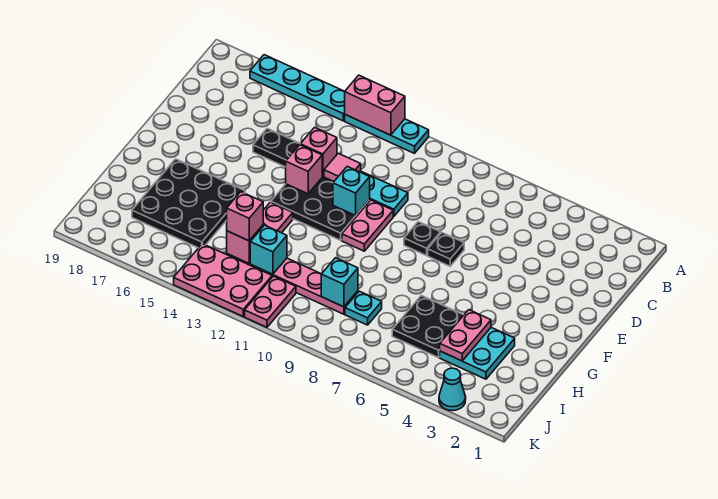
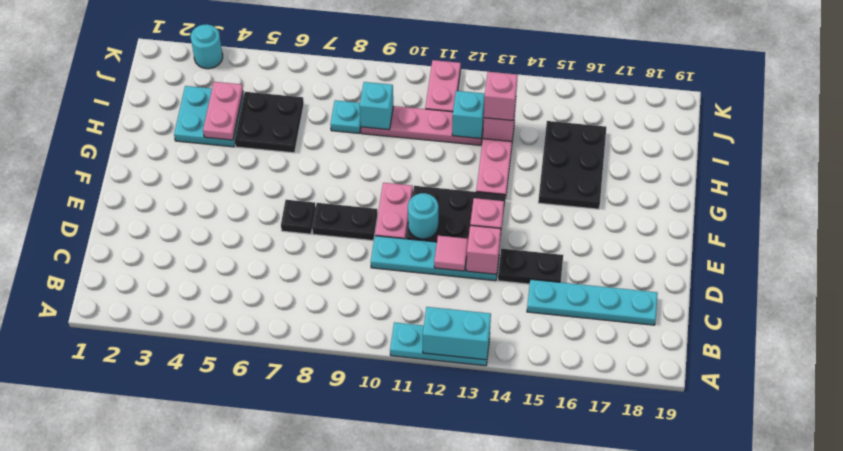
pink 1x2 brick [345,75,405,135] -> cyan 1x2 brick [423,307,491,360]
cyan 1x4 plate [250,55,345,121] -> cyan 1x4 plate moved to [527,279,658,325]
black 1x1 plate [404,222,441,256] -> black 1x2 plate [312,203,378,240]
cyan 1x1 brick [333,167,370,215] -> cyan 1x1 round brick [408,193,438,239]
black 3x3 plate [132,159,245,248] -> black 2x3 plate [538,121,606,209]
pink 2x3 plate [174,244,272,316] -> none
cyan 1x1 cone [439,368,466,411] -> cyan 1x1 round brick [191,24,223,69]

